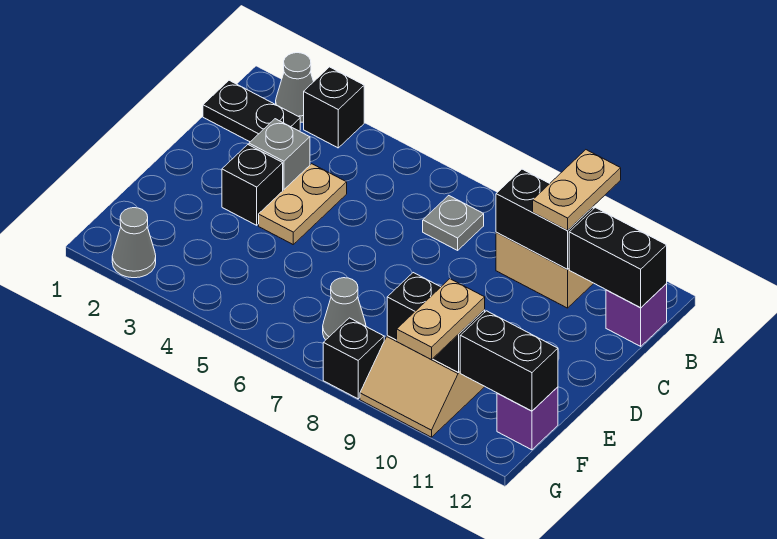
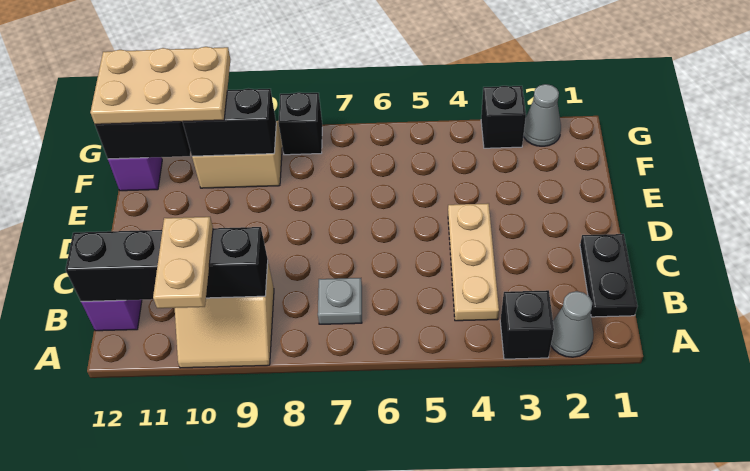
black 1x2 plate [203,80,300,142] -> black 1x2 plate turned to [580,234,637,317]
grey 1x1 brick [249,119,310,190] -> none
tan 1x2 plate [259,164,347,244] -> tan 1x3 plate [448,203,499,321]
black 1x1 brick [222,145,283,225] -> black 1x1 brick moved to [481,86,526,148]
grey 1x1 cone [323,278,366,340] -> none
tan 1x2 plate [397,279,485,360] -> tan 2x3 plate [90,47,230,124]

